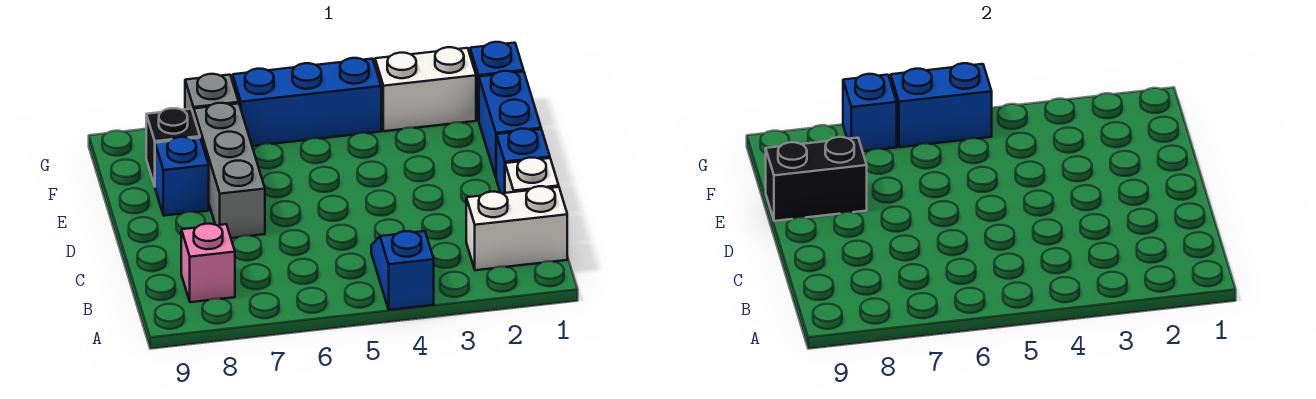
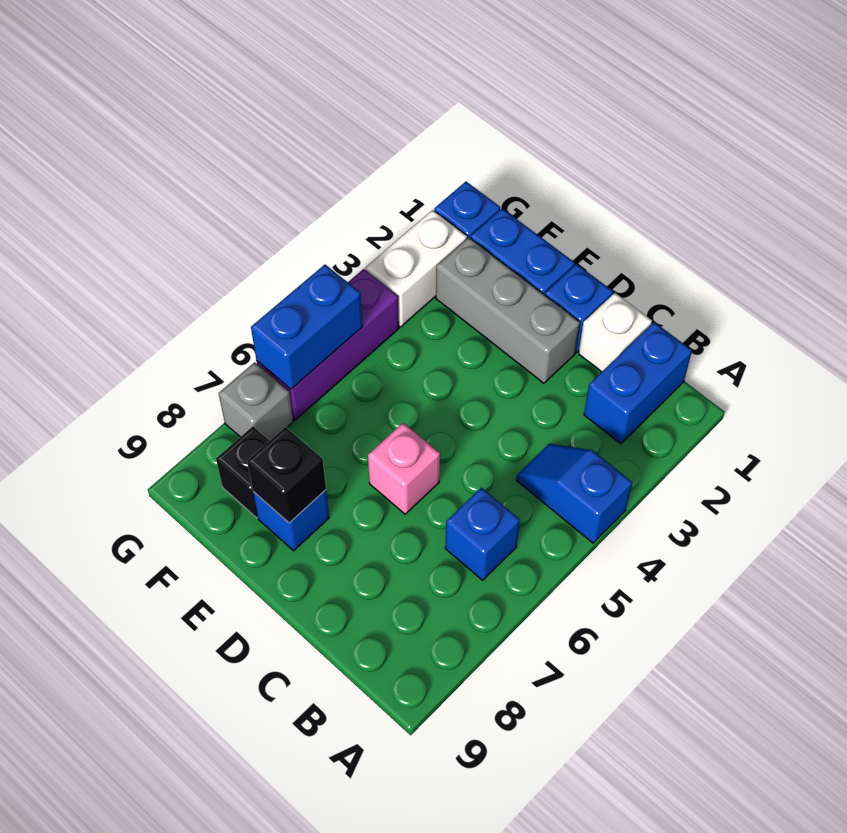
white 1x2 brick [466,186,567,270] -> blue 1x2 brick [584,322,692,444]
pink 1x1 brick [181,224,235,302] -> pink 1x1 brick moved to [368,423,440,514]
grey 1x3 brick [194,103,265,238] -> grey 1x3 brick moved to [436,238,580,383]
black 1x2 brick [766,137,867,221] -> black 1x1 brick [247,427,326,523]
blue 1x3 brick [233,58,381,146] -> purple 1x3 brick [257,269,399,420]
blue 1x1 brick [843,74,897,151] -> blue 1x1 brick moved to [445,488,520,580]

